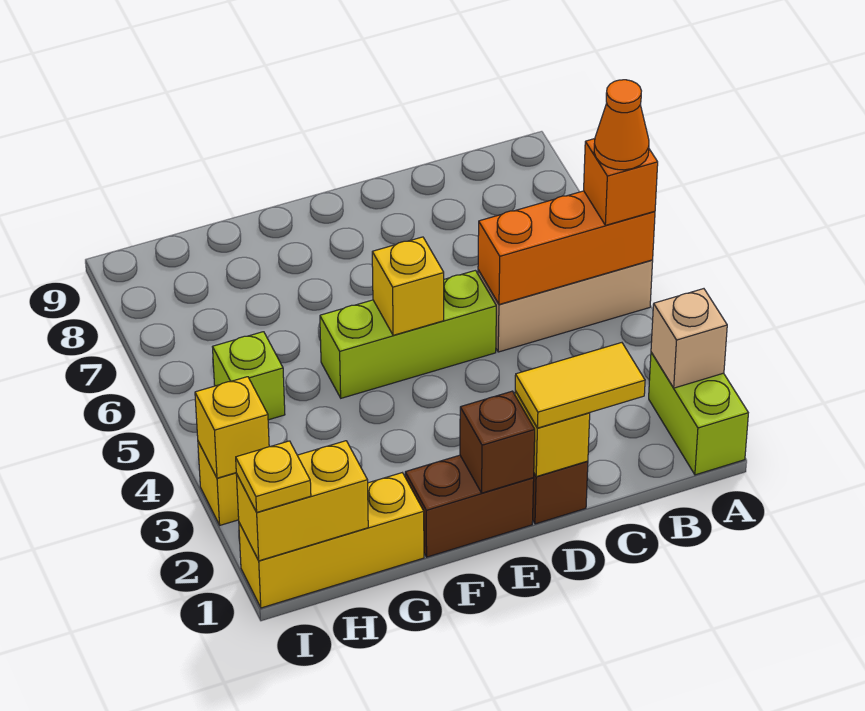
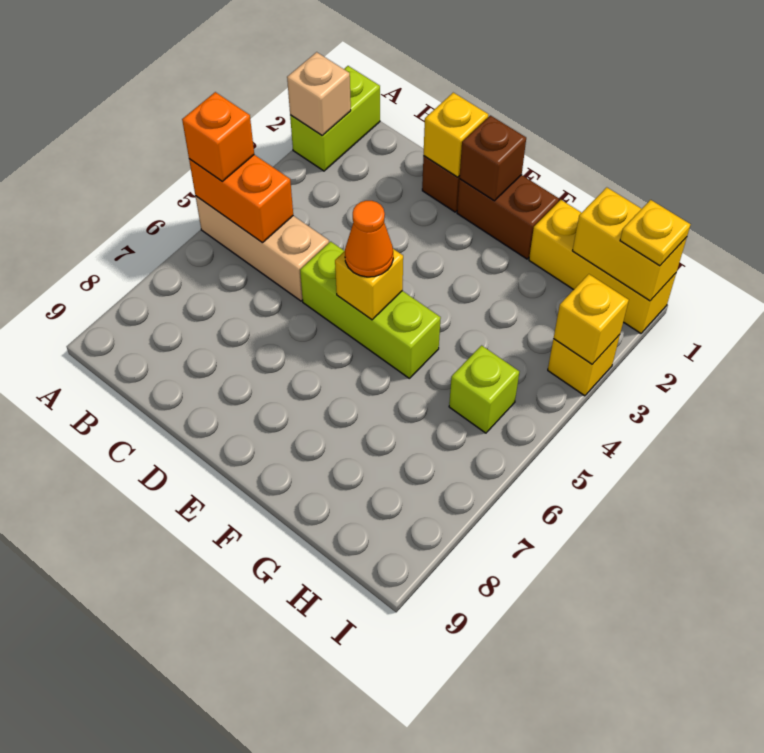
orange 1x3 brick [478,191,655,304] -> orange 1x2 brick [189,155,293,243]
orange 1x1 cone [594,80,649,170] -> orange 1x1 cone moved to [345,201,393,277]
yellow 1x2 tile [515,343,645,428] -> none

